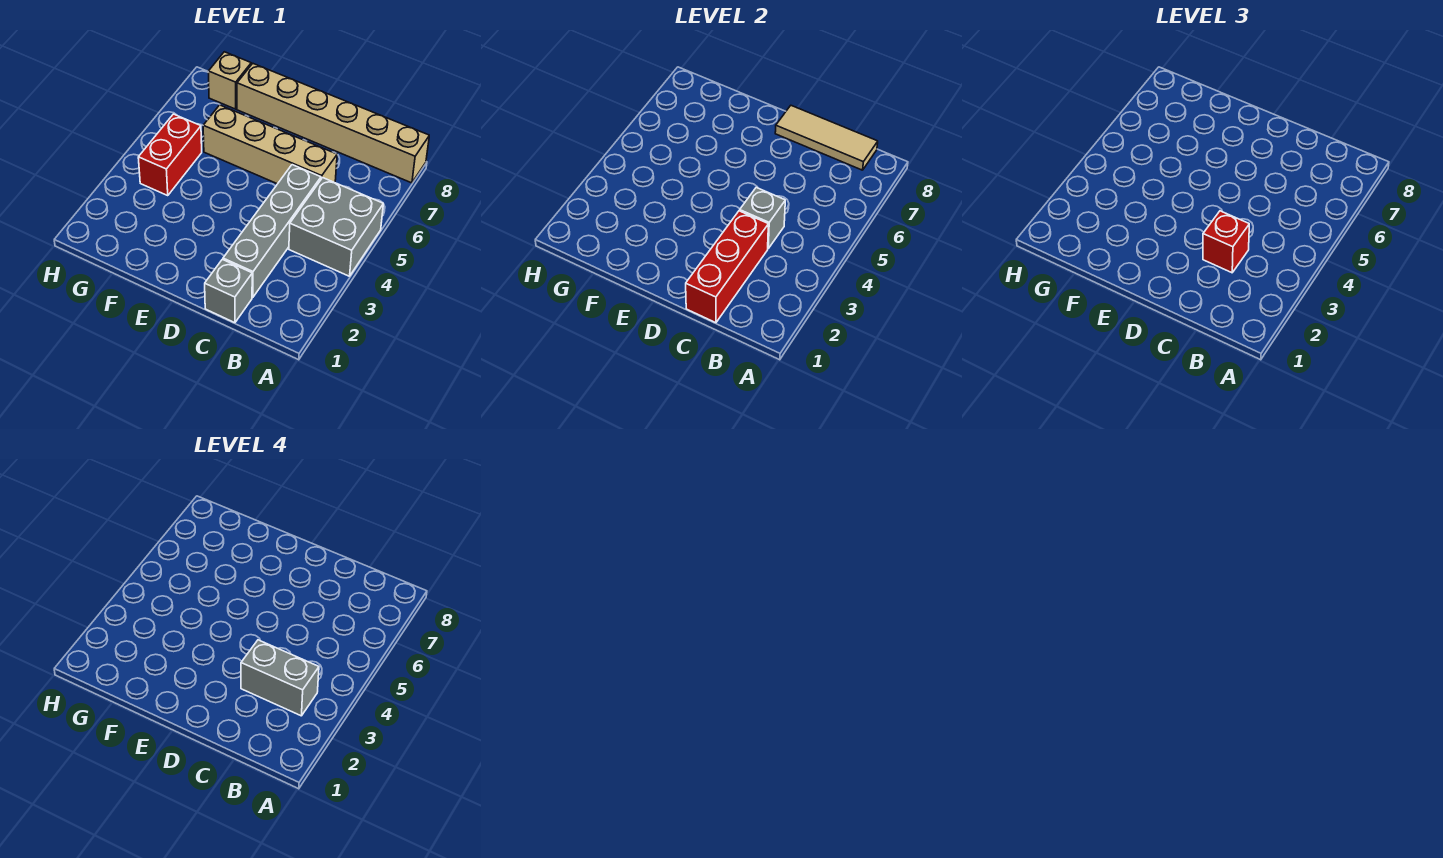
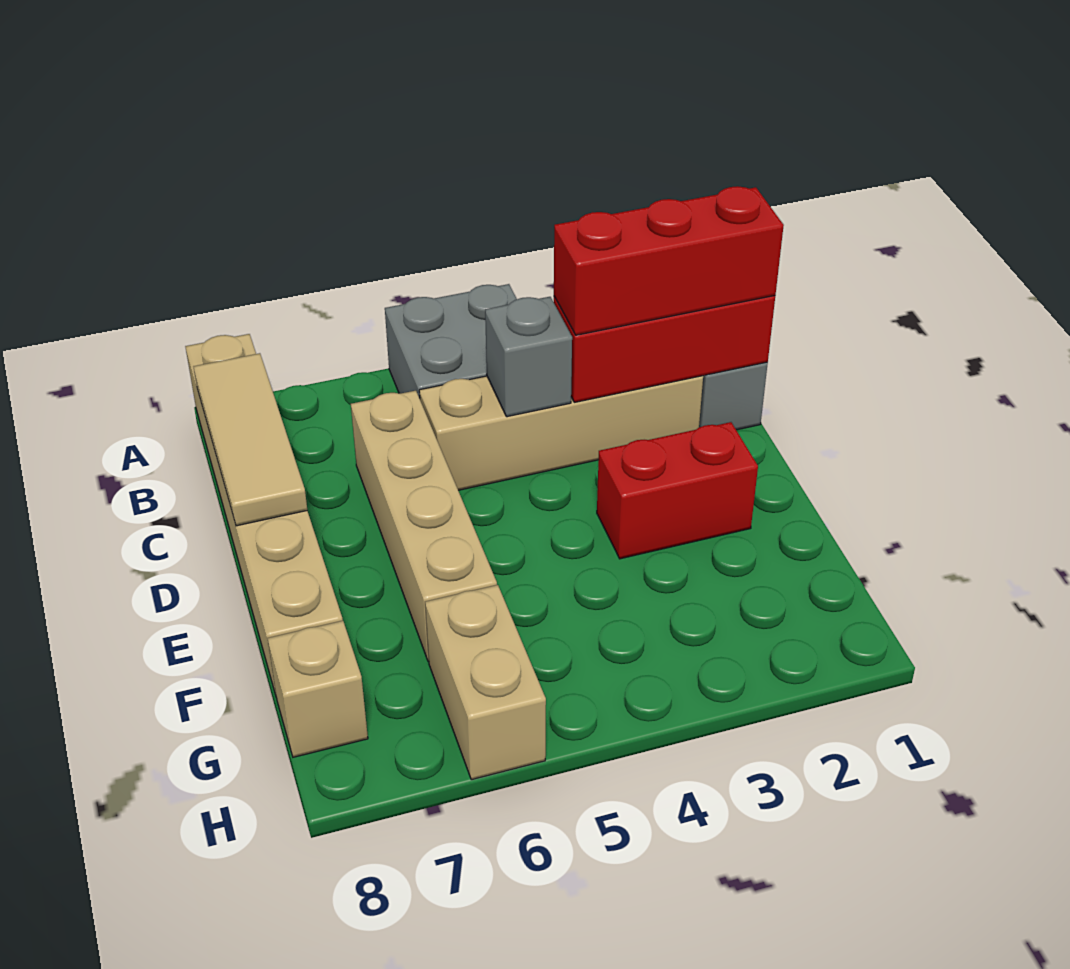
grey 1x2 brick [241,640,319,716] -> none
grey 1x4 brick [223,165,321,297] -> tan 1x4 brick [419,376,703,490]
red 1x1 brick [1203,211,1249,273] -> red 1x3 brick [554,186,784,335]
red 1x2 brick [138,114,202,196] -> red 1x2 brick moved to [597,422,758,559]
none -> tan 1x2 brick [425,585,546,780]

